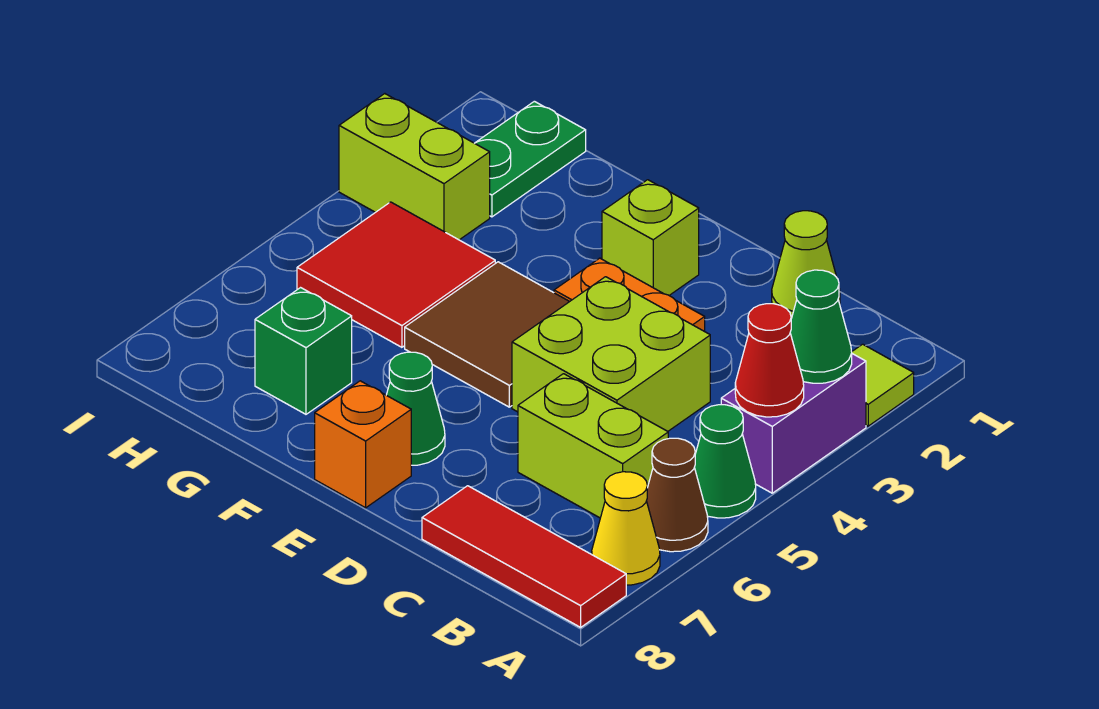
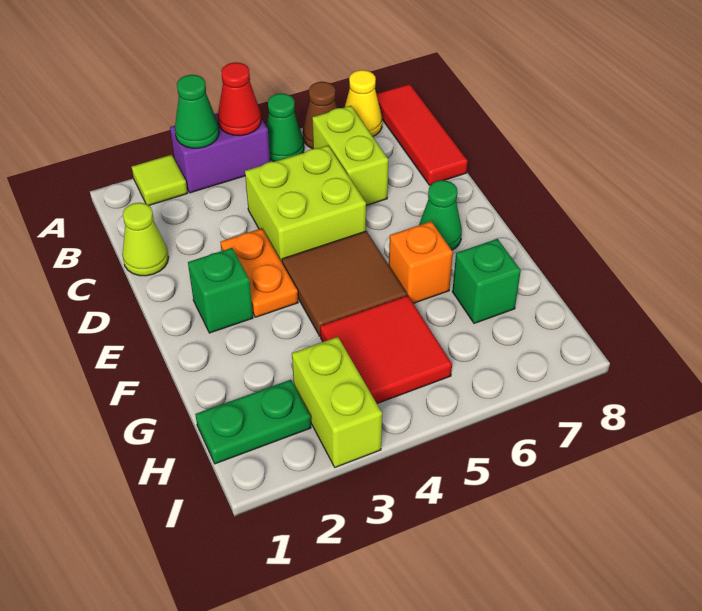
lime 1x1 brick [602,180,699,295] -> green 1x1 brick [188,248,253,333]
orange 1x1 brick [315,381,411,508] -> orange 1x1 brick moved to [389,221,453,303]

